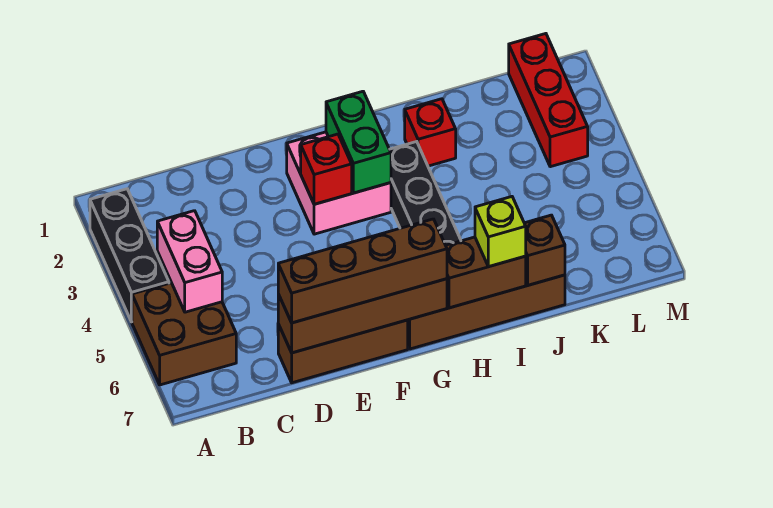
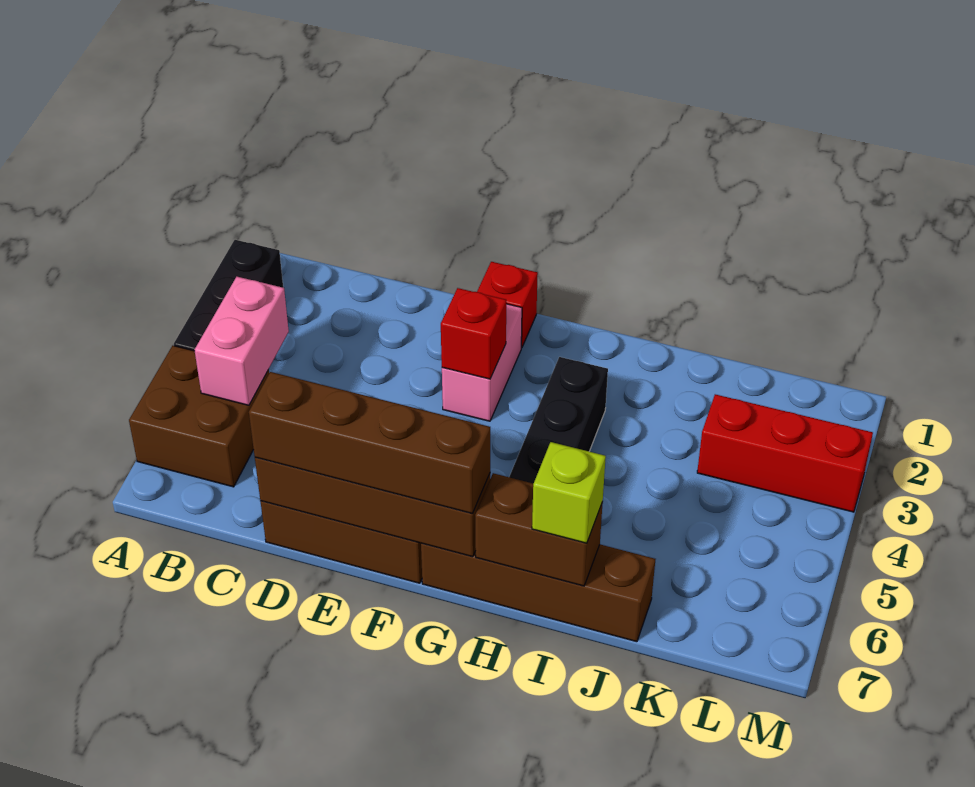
pink 2x2 brick [287,132,391,234] -> pink 1x2 brick [442,304,522,421]
green 1x2 brick [326,91,391,193] -> none
red 1x1 brick [405,99,456,166] -> red 1x1 brick moved to [477,262,538,348]
brown 1x1 brick [524,215,565,285] -> none
red 1x3 brick [509,34,588,167] -> red 1x3 brick turned to [697,394,873,512]

